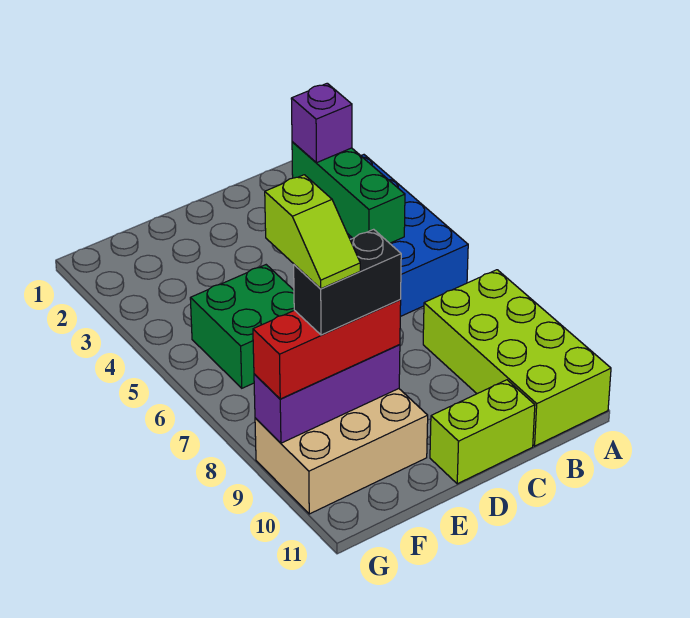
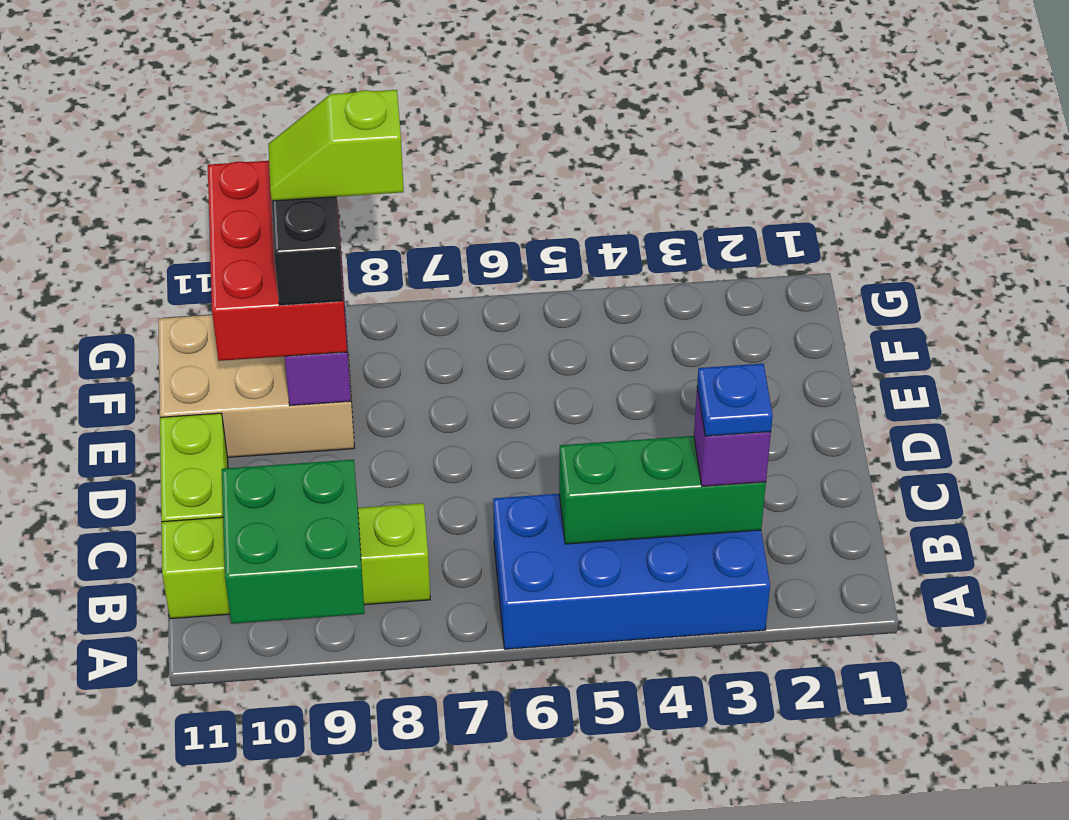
lime 2x4 brick [423,270,611,446] -> lime 1x4 brick [161,503,430,619]
none -> blue 1x1 plate [697,364,773,436]
green 2x2 brick [190,265,294,388] -> green 2x2 brick moved to [222,460,365,624]
tan 2x3 brick [255,389,428,514] -> tan 2x3 brick turned to [158,315,354,457]
red 1x3 brick [253,300,401,399] -> red 2x3 brick [208,161,347,361]

